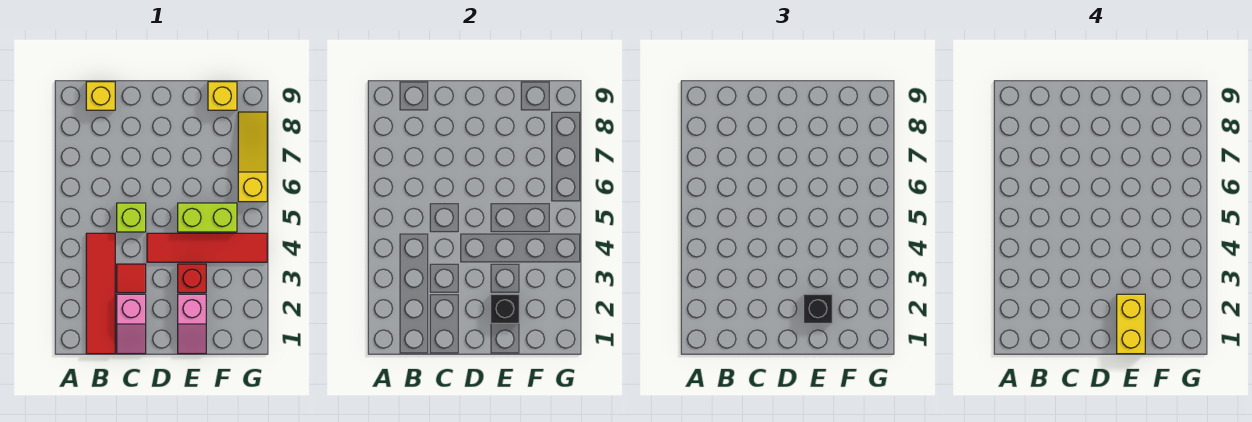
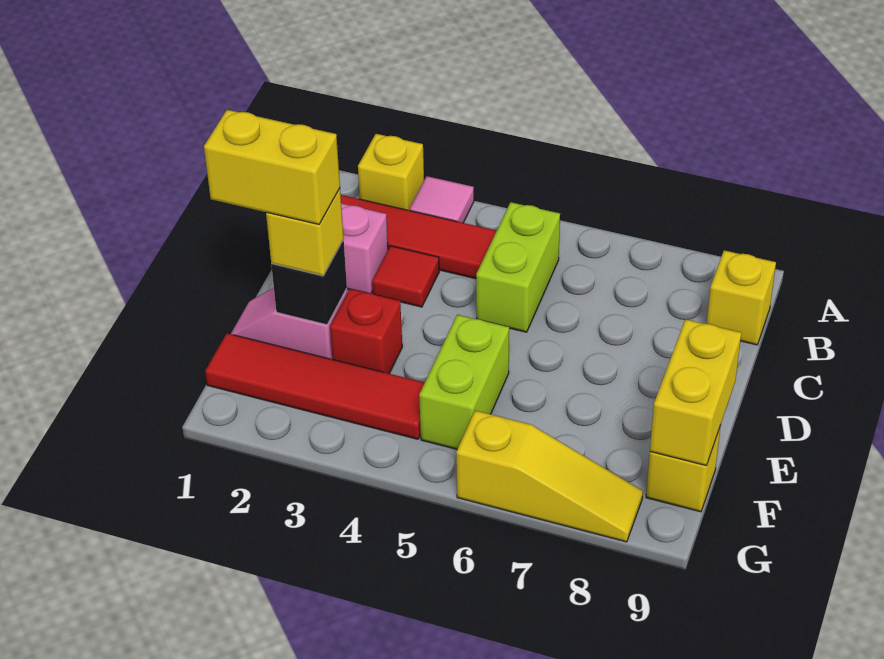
none -> yellow 1x1 brick [358,134,424,210]
none -> pink 1x1 tile [409,176,474,223]
lime 1x1 brick [117,203,146,232] -> lime 1x2 brick [476,202,560,332]
red 1x4 tile [147,233,267,262] -> red 1x4 tile turned to [205,333,425,439]
black 1x1 brick [804,294,832,323] -> yellow 1x1 brick [266,189,344,276]
none -> yellow 1x2 brick [650,319,741,466]

